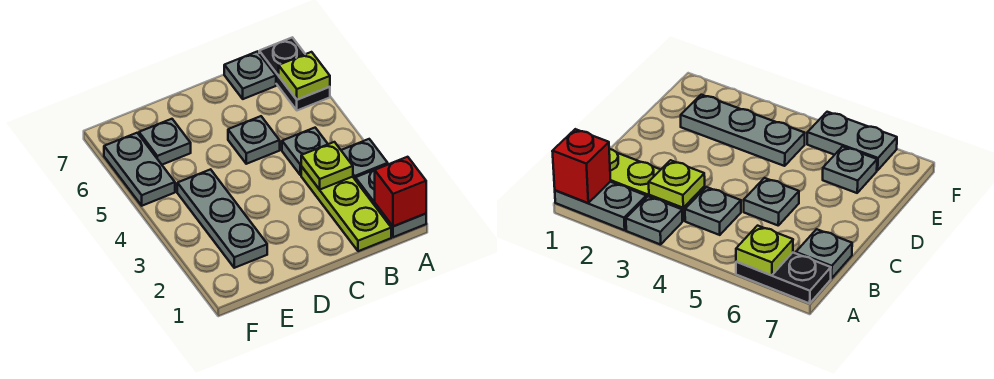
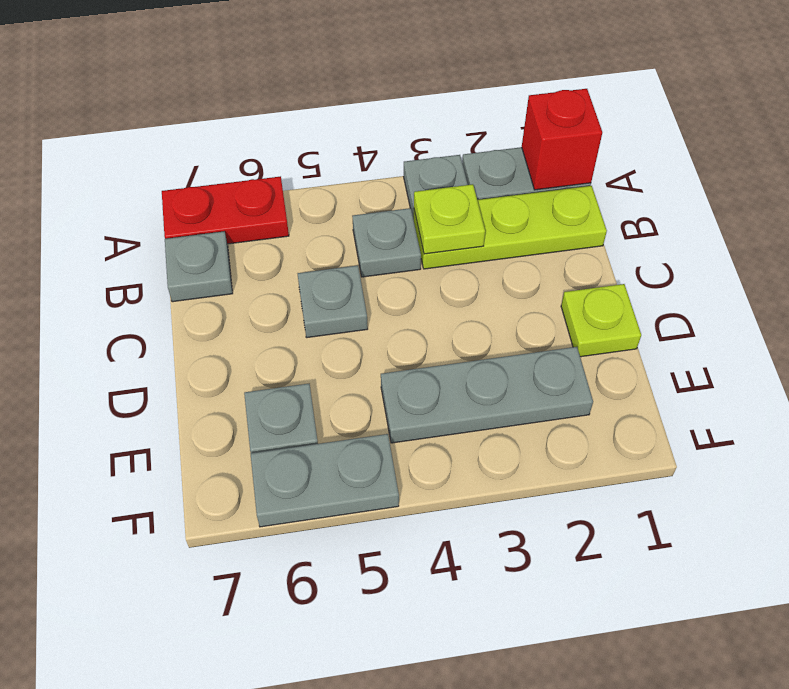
black 1x2 plate [259,37,330,110] -> red 1x2 plate [162,176,289,244]
lime 1x1 plate [279,52,330,100] -> lime 1x1 plate moved to [561,284,641,357]

